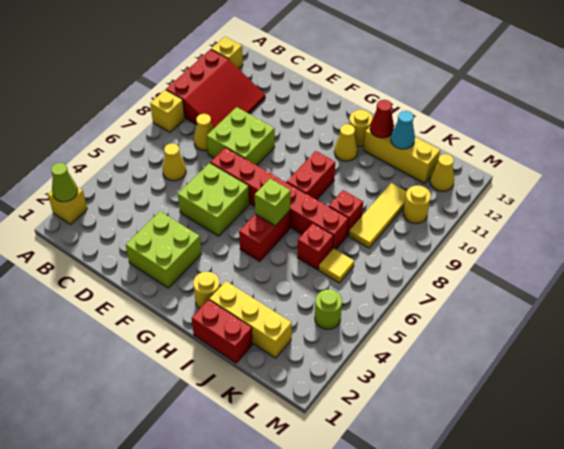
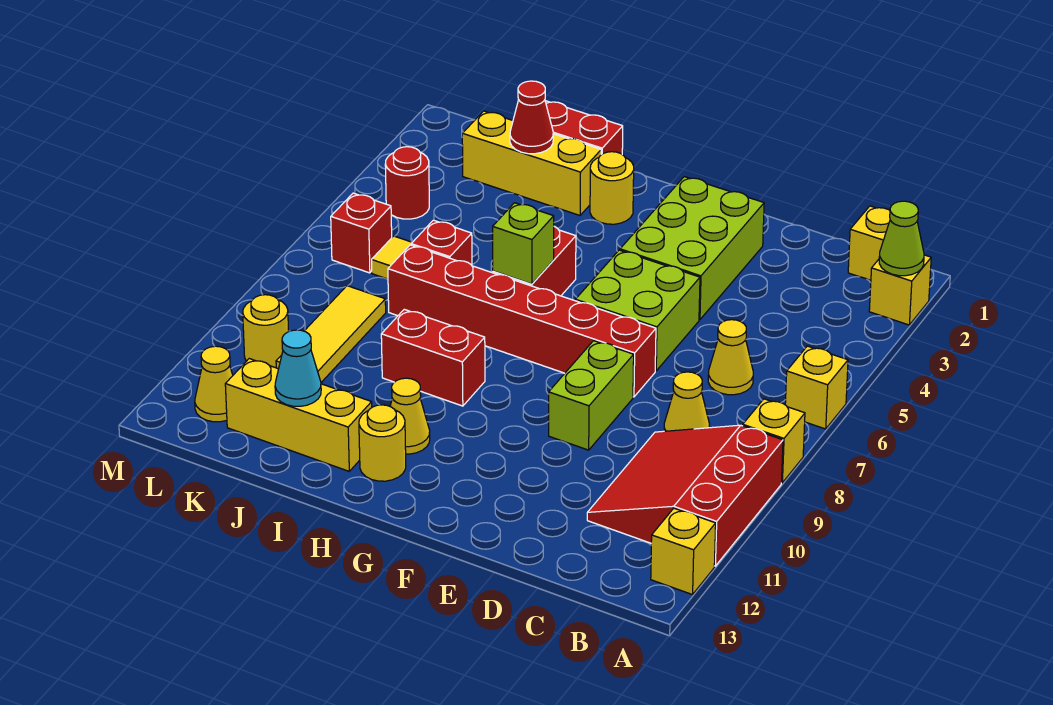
none -> yellow 1x1 brick [785,346,848,429]
none -> yellow 1x1 brick [848,206,890,280]
lime 2x2 brick [207,107,275,165] -> lime 1x2 brick [549,341,634,450]
lime 2x2 brick [126,211,202,288] -> lime 2x3 brick [620,177,764,320]
red 1x2 brick [287,151,335,200] -> red 1x2 brick turned to [381,309,485,406]
red 1x1 cone [370,100,394,138] -> red 1x1 cone moved to [510,81,553,154]
red 1x1 brick [329,190,363,236] -> red 1x1 brick moved to [331,193,392,273]
lime 1x1 round brick [315,289,342,329] -> red 1x1 round brick [385,147,429,219]

